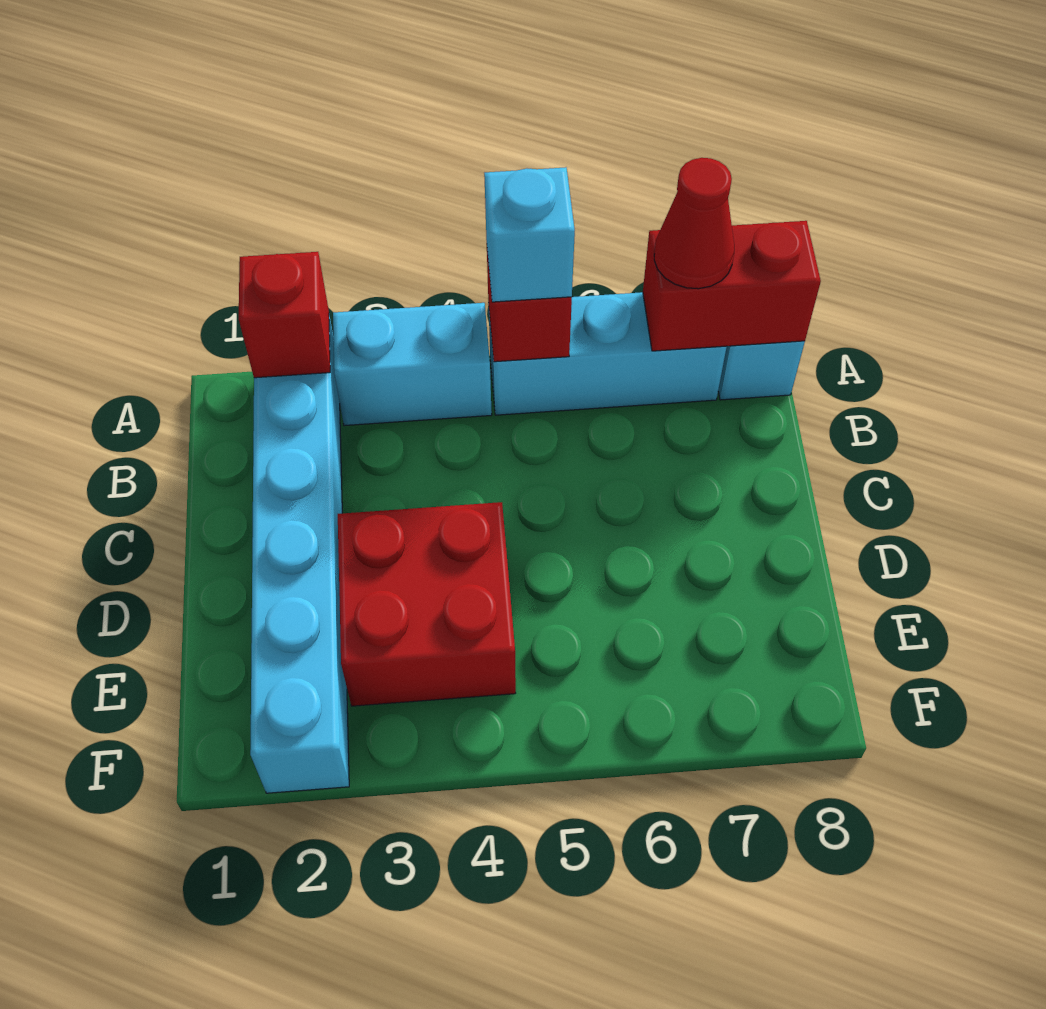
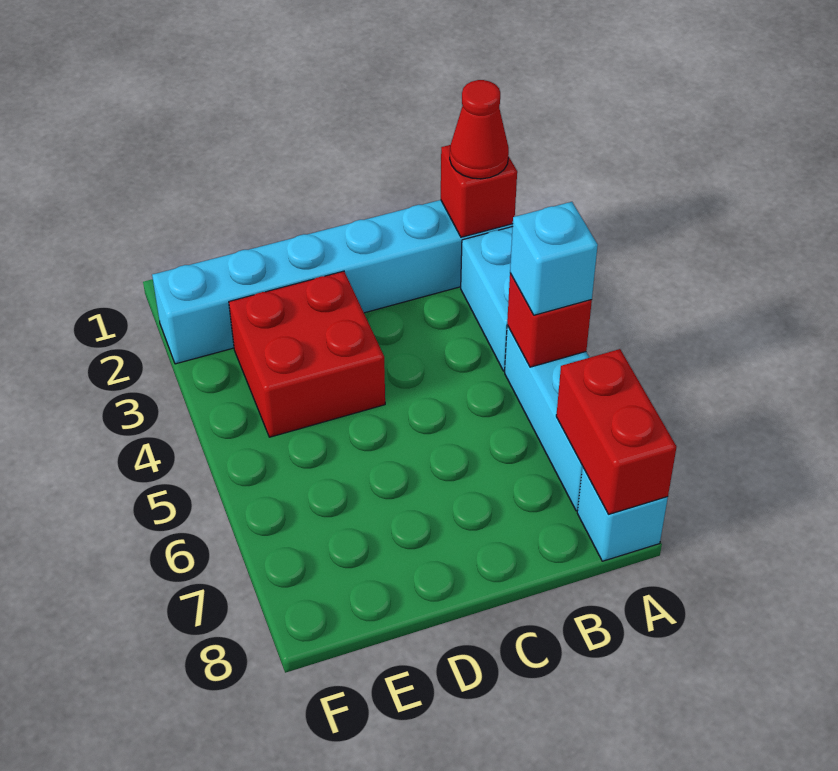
red 1x1 cone [654,158,734,289] -> red 1x1 cone moved to [450,80,509,179]

